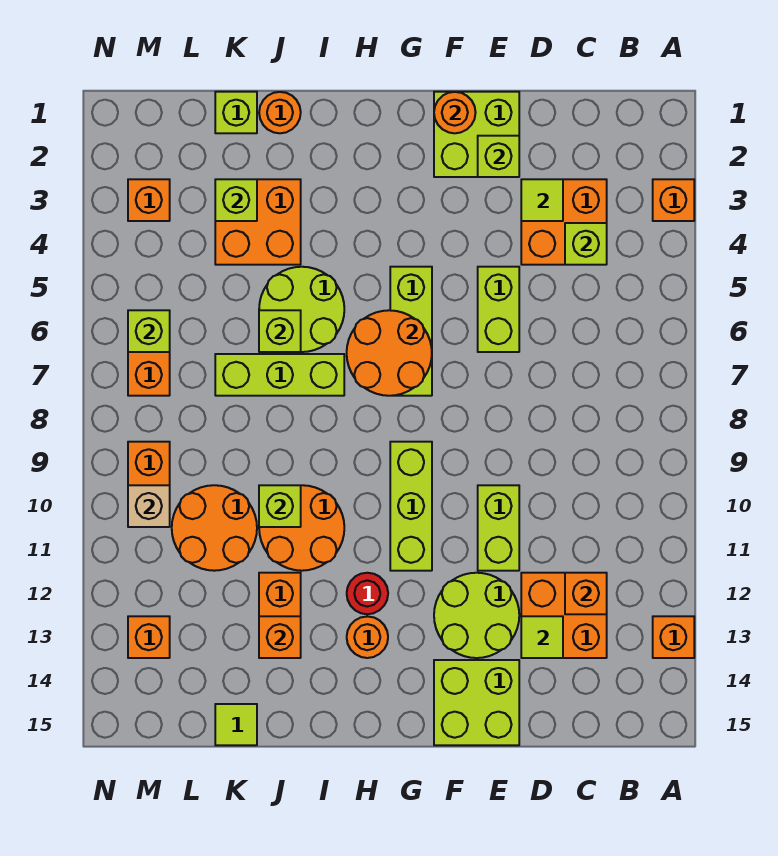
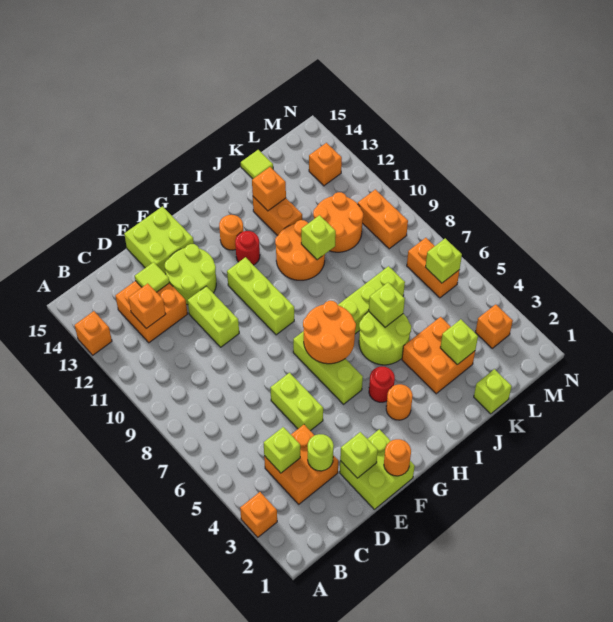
lime 1x1 tile [521,179,563,221] -> lime 1x1 round brick [308,434,334,471]
none -> red 1x1 round brick [369,367,395,402]
orange 1x1 round brick [259,92,301,133] -> orange 1x1 round brick moved to [386,384,413,420]
tan 1x1 brick [128,485,170,527] -> none

